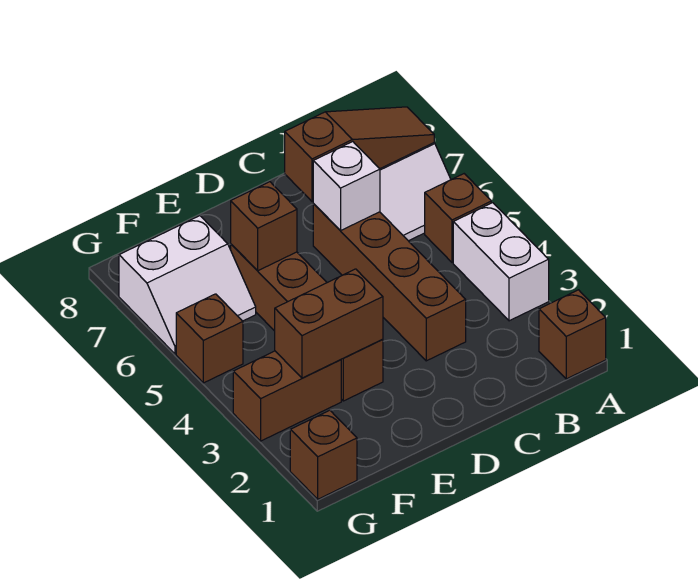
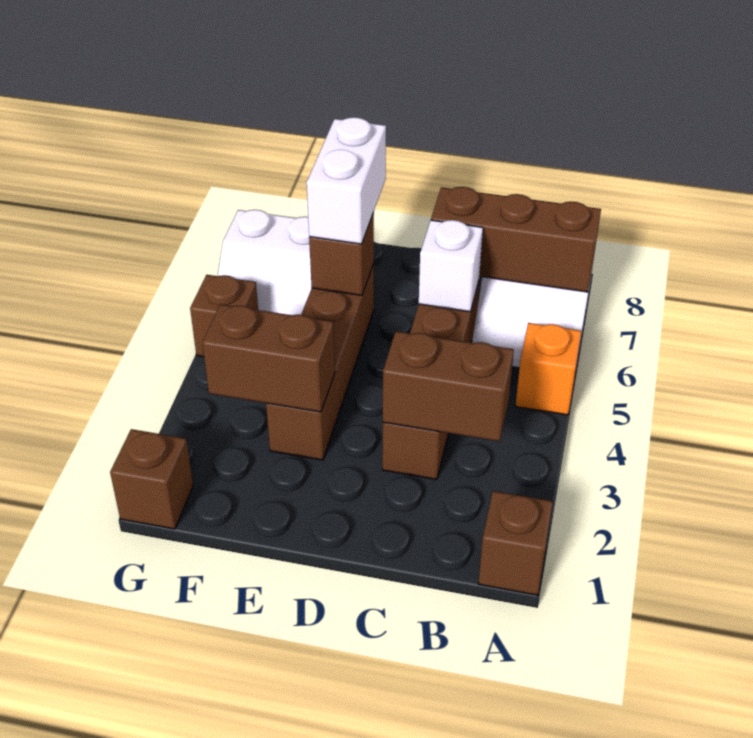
white 1x2 brick [453,203,549,321] -> white 1x2 brick moved to [307,117,386,244]
brown 1x1 brick [425,174,491,262] -> orange 1x1 brick [515,323,582,415]
brown 1x3 slope [285,107,434,201] -> brown 1x3 brick [431,187,601,292]
brown 1x2 brick [233,351,341,441] -> brown 1x2 brick moved to [383,331,514,441]

